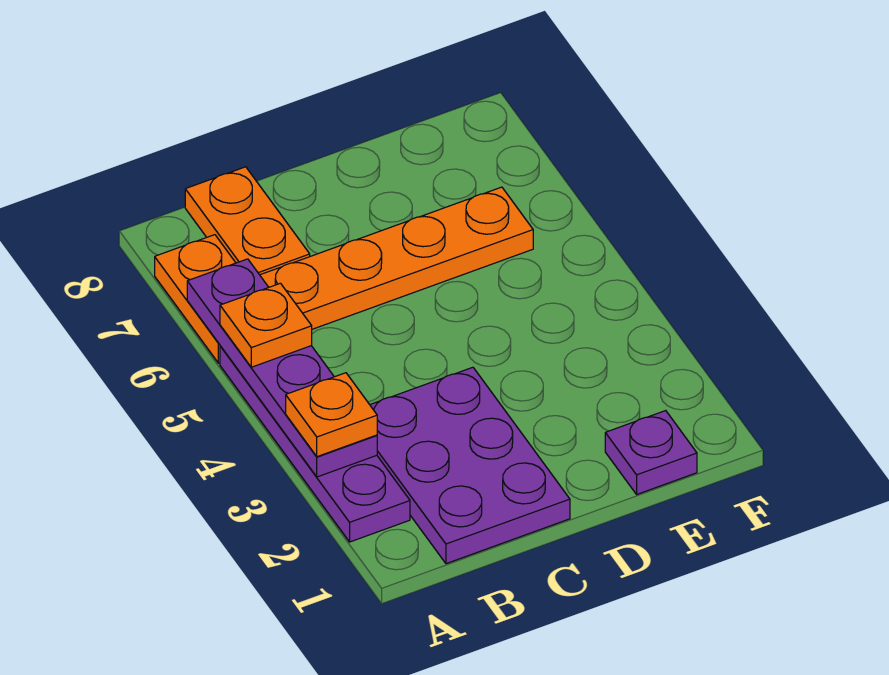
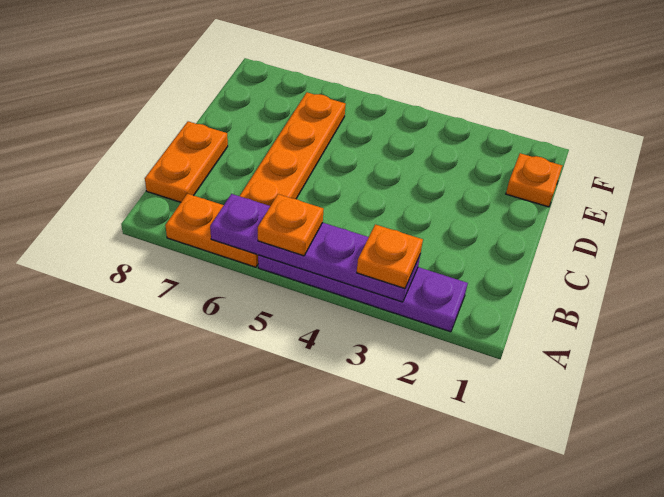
purple 2x3 plate [370,367,570,564] -> none
orange 1x2 plate [185,167,310,275] -> orange 1x2 plate turned to [145,121,228,202]
purple 1x1 plate [605,411,697,494] -> orange 1x1 plate [506,153,562,207]

